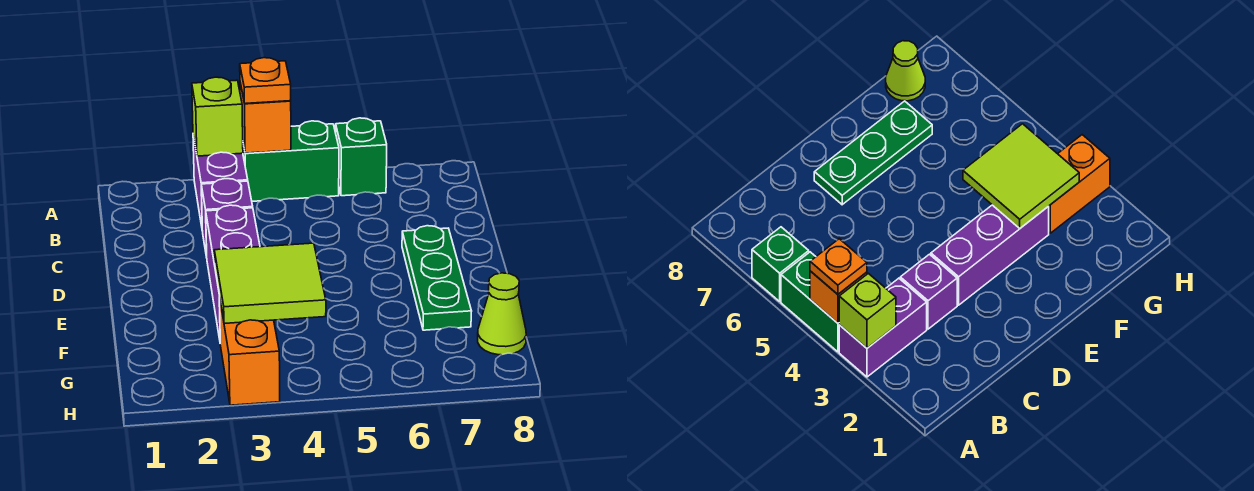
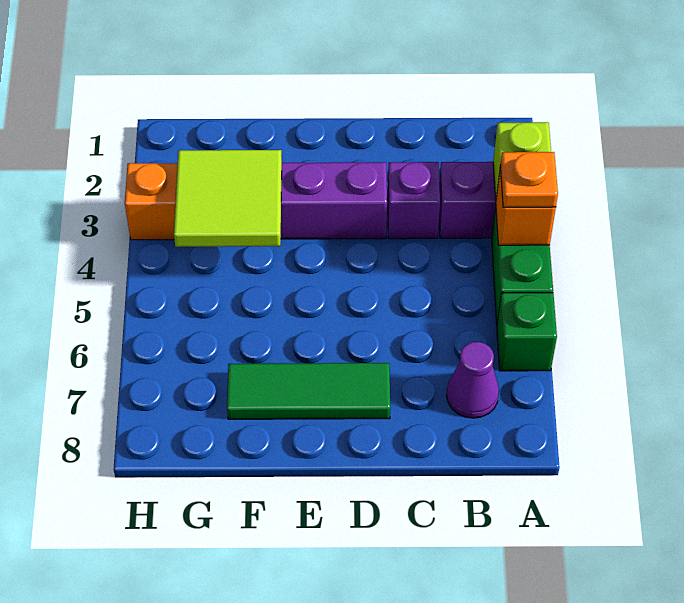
none -> purple 1x1 cone [446,342,499,418]
green 1x3 plate [402,226,472,330] -> green 1x3 tile [227,363,390,419]
lime 1x1 cone [478,273,526,355] -> none

